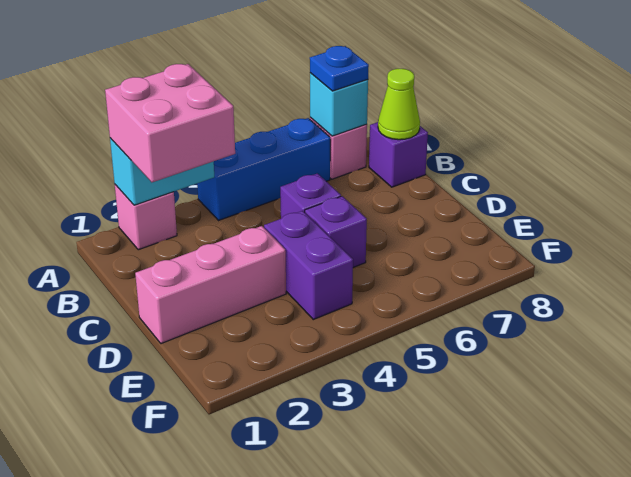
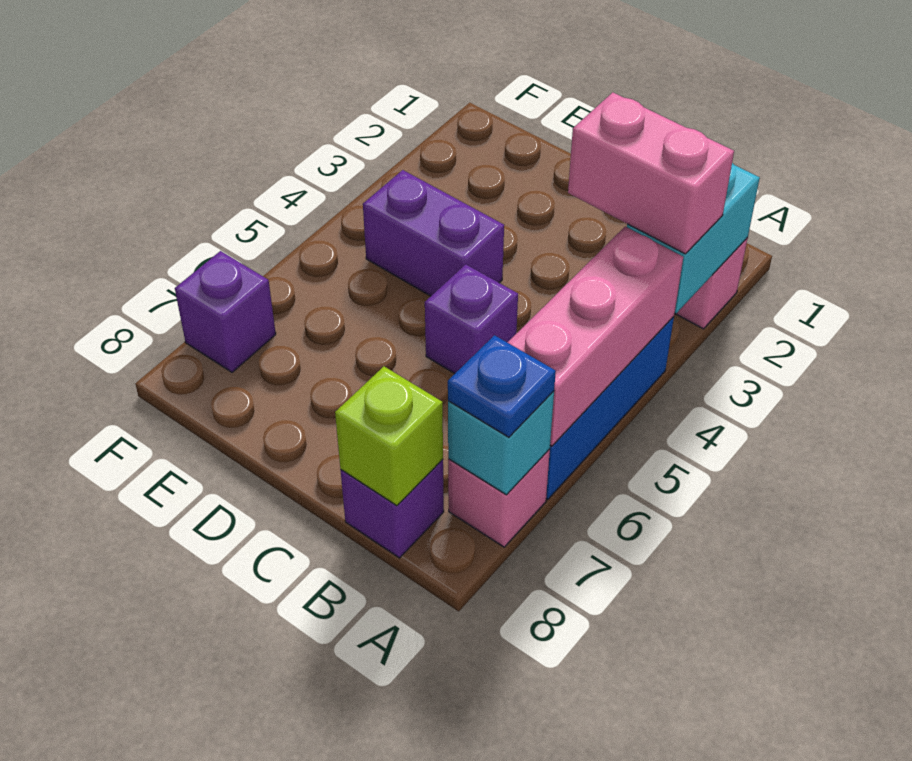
pink 2x2 brick [105,64,235,182] -> pink 1x2 brick [568,92,734,254]
lime 1x1 cone [378,69,420,140] -> lime 1x1 brick [335,366,443,506]
pink 1x3 brick [135,226,286,344] -> pink 1x3 brick moved to [507,227,683,446]
purple 1x1 brick [305,196,367,267] -> purple 1x1 brick moved to [175,251,276,372]

